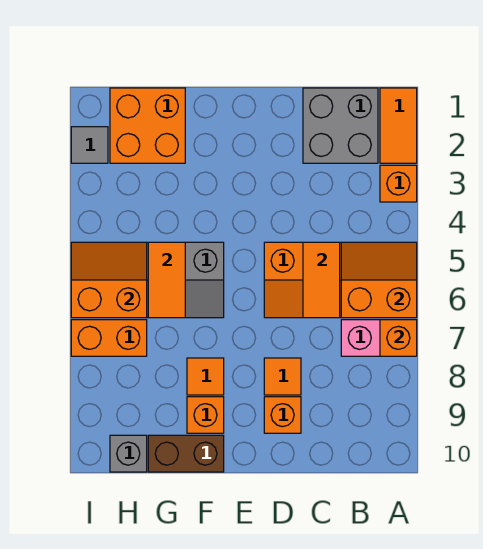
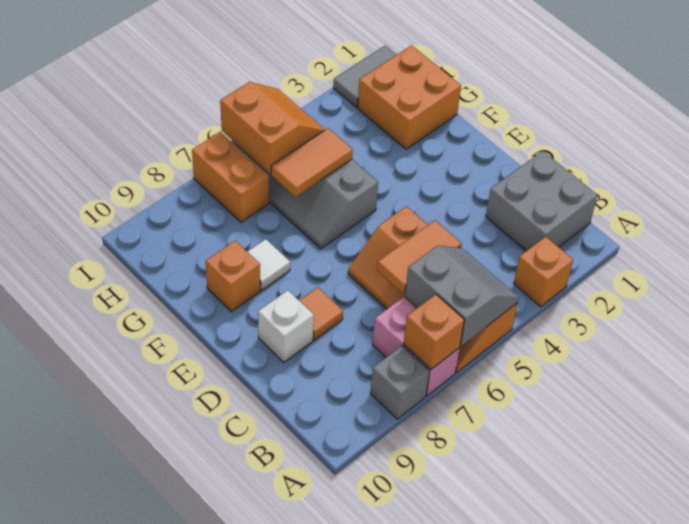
orange 1x2 tile [380,88,417,163] -> none
orange 2x2 slope [341,242,417,318] -> grey 2x2 slope [405,246,519,346]
orange 1x1 brick [264,397,301,433] -> white 1x1 brick [258,290,314,362]
orange 1x1 tile [187,358,224,395] -> white 1x1 tile [247,239,290,290]
brown 1x2 brick [148,435,224,472] -> none
grey 1x1 brick [110,435,147,472] -> grey 1x1 brick moved to [370,346,430,419]
grey 1x1 tile [71,127,108,163] -> grey 1x2 tile [333,46,396,107]

